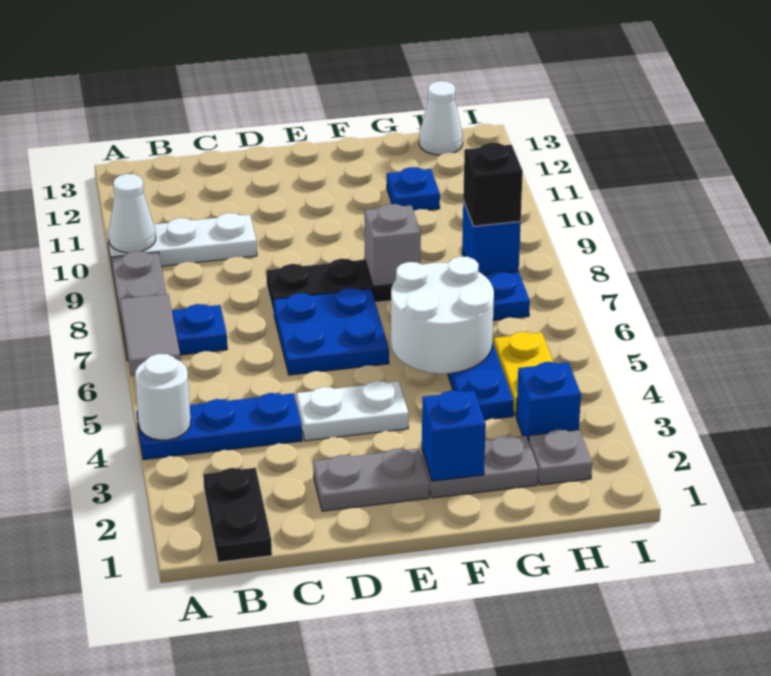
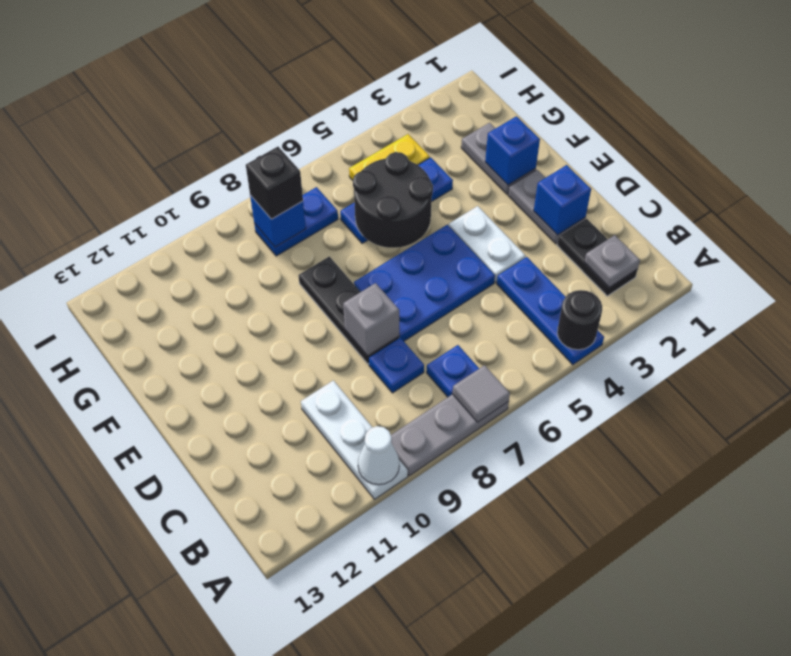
white 1x1 round brick [135,354,191,440] -> black 1x1 round brick [557,290,602,350]
grey 1x2 tile [120,294,180,376] -> grey 1x1 tile [452,365,510,422]
black 1x2 plate [203,468,272,562] -> black 1x2 plate turned to [557,219,638,296]
blue 2x2 plate [273,288,389,375] -> blue 2x3 plate [354,225,495,341]
white 2x2 round brick [391,256,494,374] -> black 2x2 round brick [353,152,433,248]
grey 1x1 brick [364,204,421,286] -> grey 1x1 brick moved to [343,283,399,356]
blue 1x1 plate [387,167,440,211] -> blue 1x1 plate moved to [369,338,424,393]
grey 1x1 plate [529,430,592,485] -> grey 1x1 plate moved to [585,235,640,287]
blue 1x1 brick [516,362,581,441] -> blue 1x1 brick moved to [534,165,591,235]
white 1x1 cone [419,81,463,155] -> none

